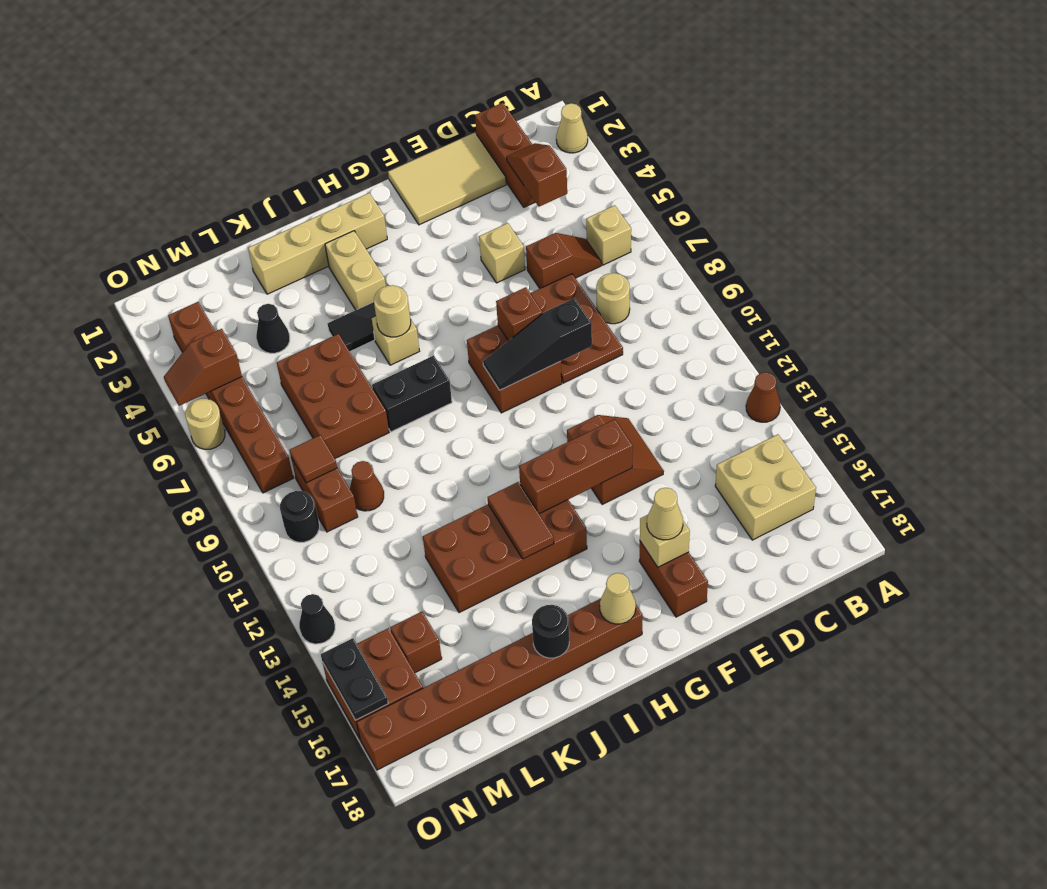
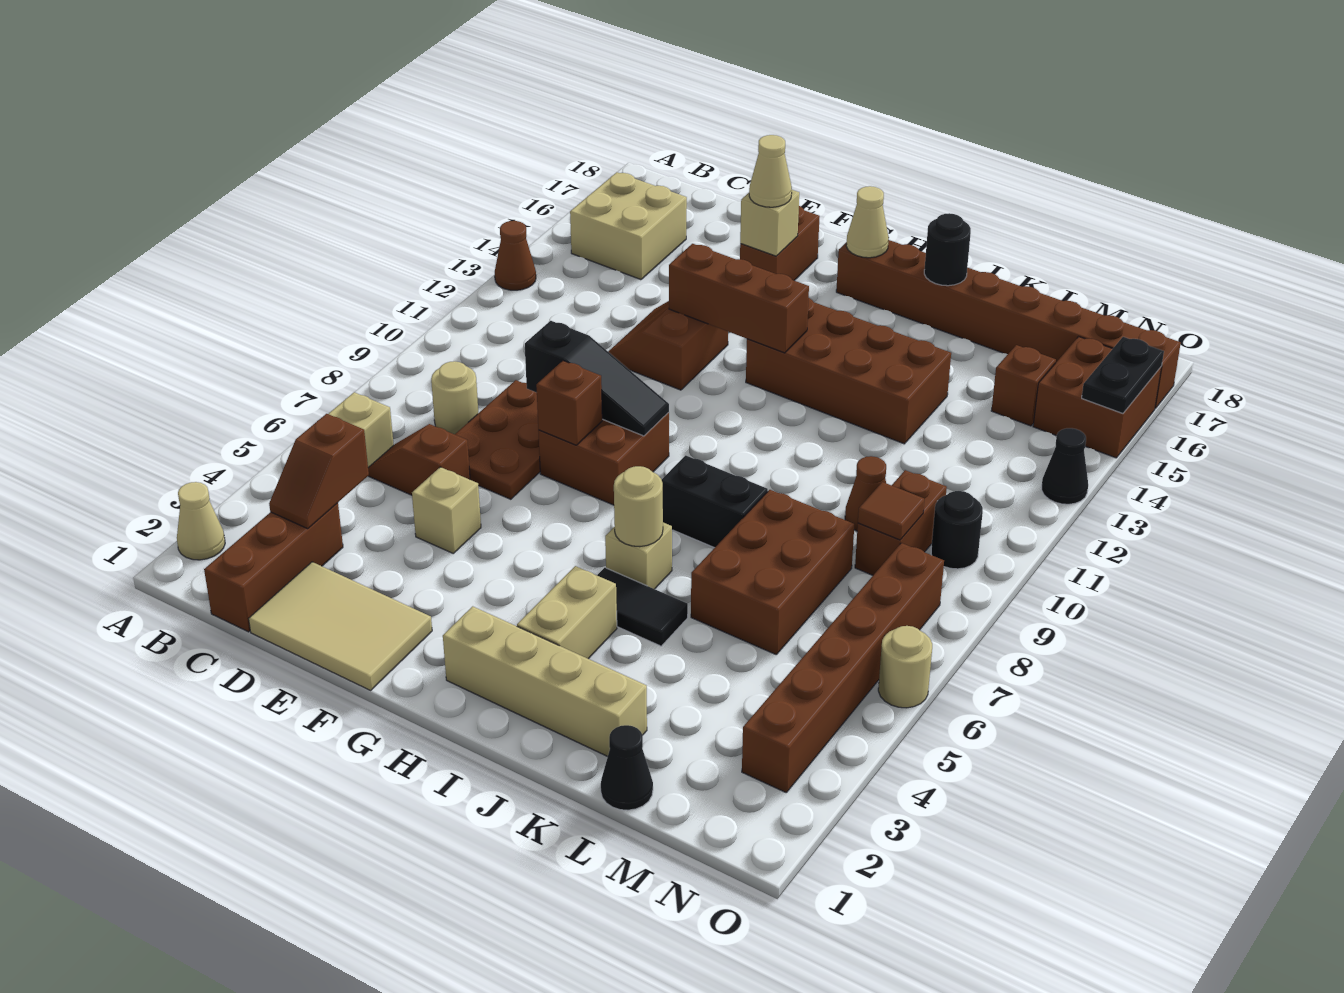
brown 1x2 tile [488,482,554,559] -> none
black 1x1 cone [256,304,290,353] -> black 1x1 cone moved to [601,725,653,810]
brown 1x2 slope [164,329,242,406] -> none

